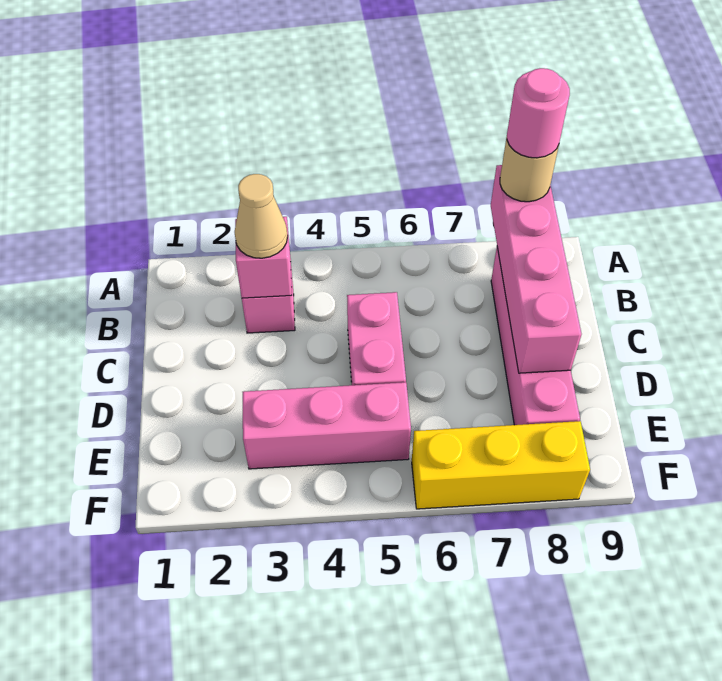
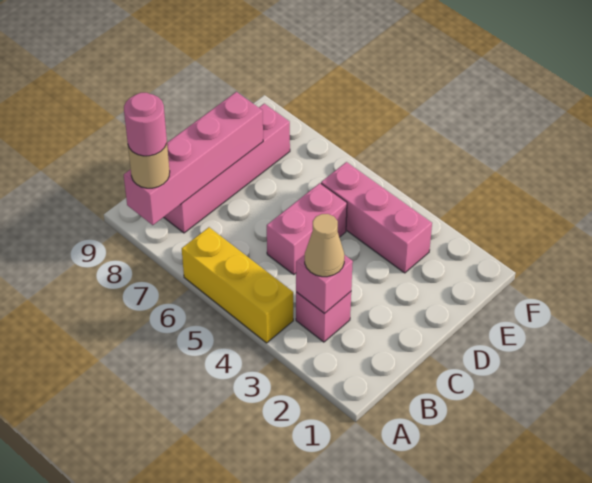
yellow 1x3 brick [412,421,590,509] -> yellow 1x3 brick moved to [182,227,293,343]

